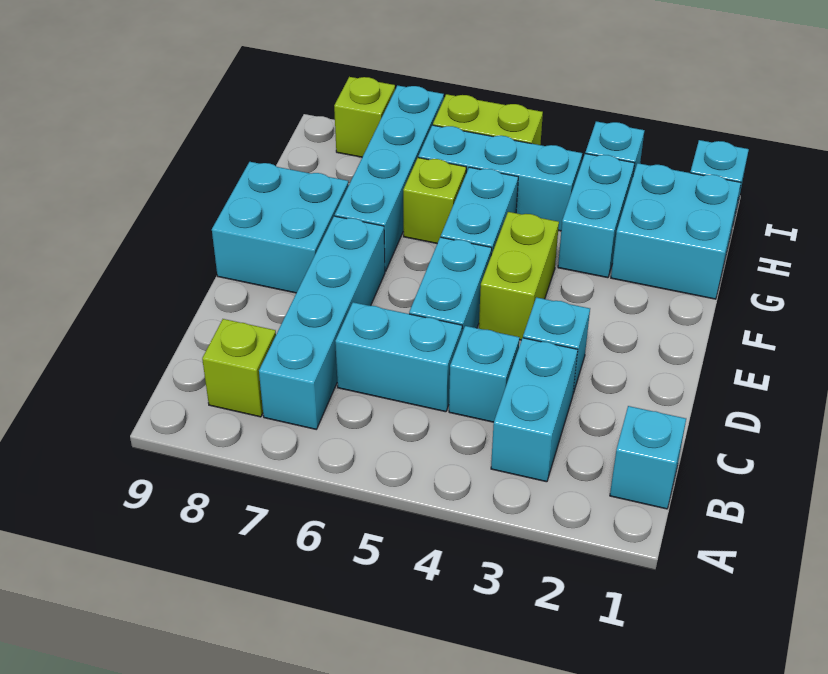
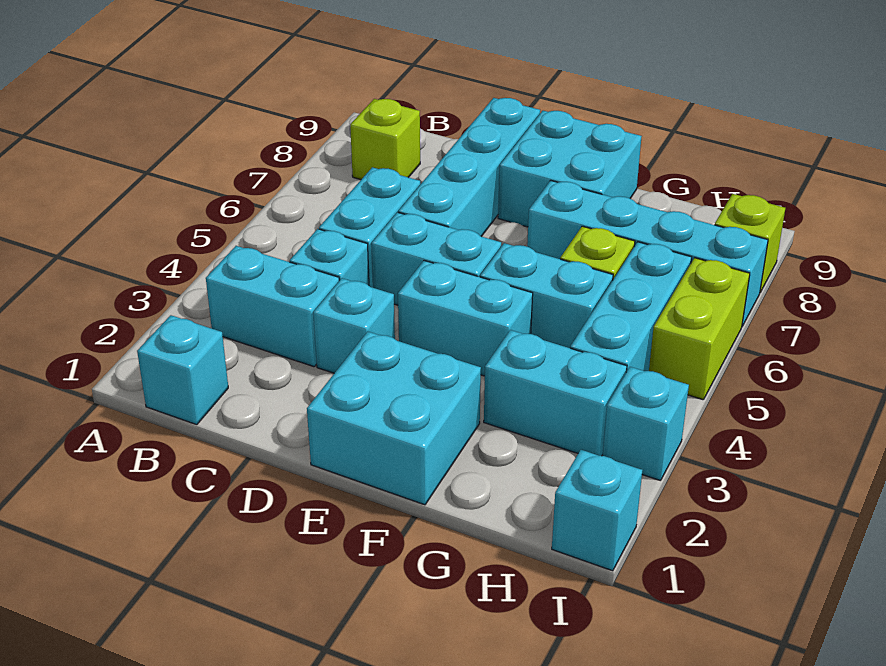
cyan 1x4 brick [259,216,385,429] -> cyan 1x4 brick turned to [398,98,540,236]
lime 1x2 brick [479,212,559,340] -> cyan 1x2 brick [398,261,533,376]
cyan 2x2 brick [611,163,741,299] -> cyan 2x2 brick moved to [307,332,481,505]

